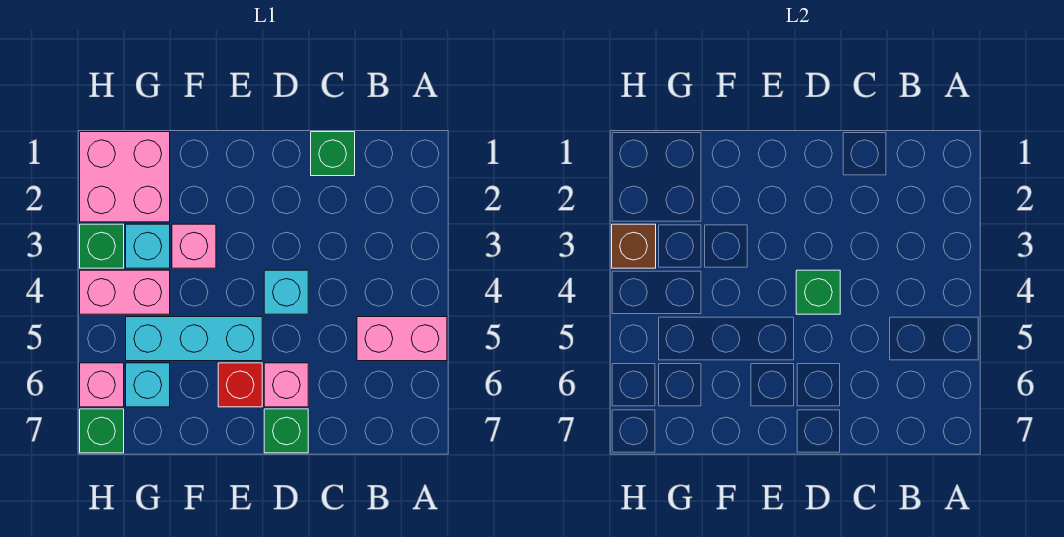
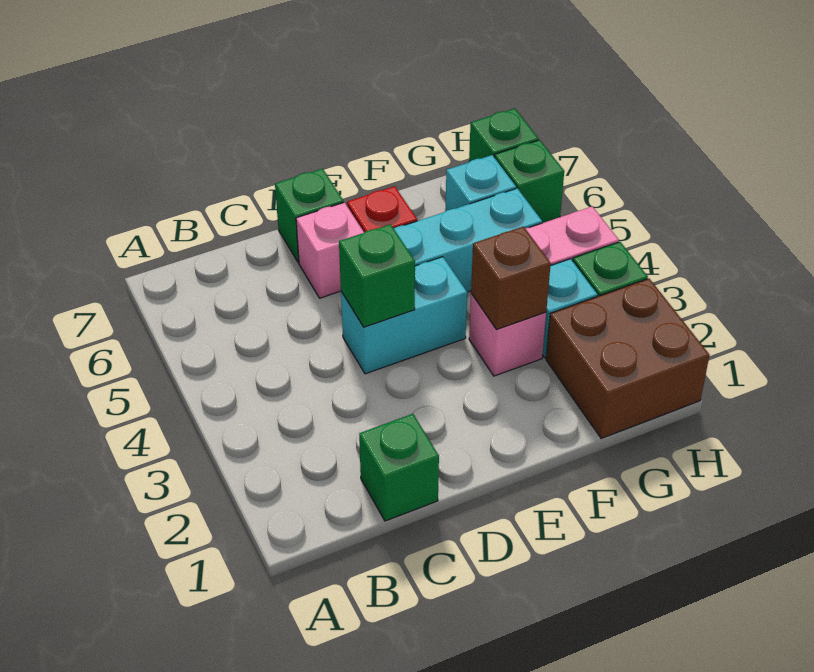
pink 1x2 brick [357,317,447,361] -> none
cyan 1x1 brick [264,270,308,314] -> cyan 1x2 brick [341,257,467,374]
pink 2x2 brick [80,132,170,222] -> brown 2x2 brick [546,279,709,438]
brown 1x1 brick [612,224,656,268] -> brown 1x1 brick moved to [471,227,551,330]
pink 1x1 brick [80,363,124,407] -> green 1x1 brick [495,140,564,223]

